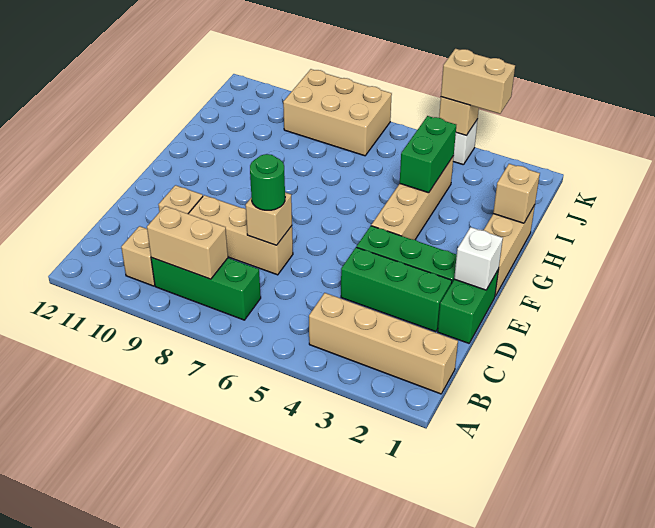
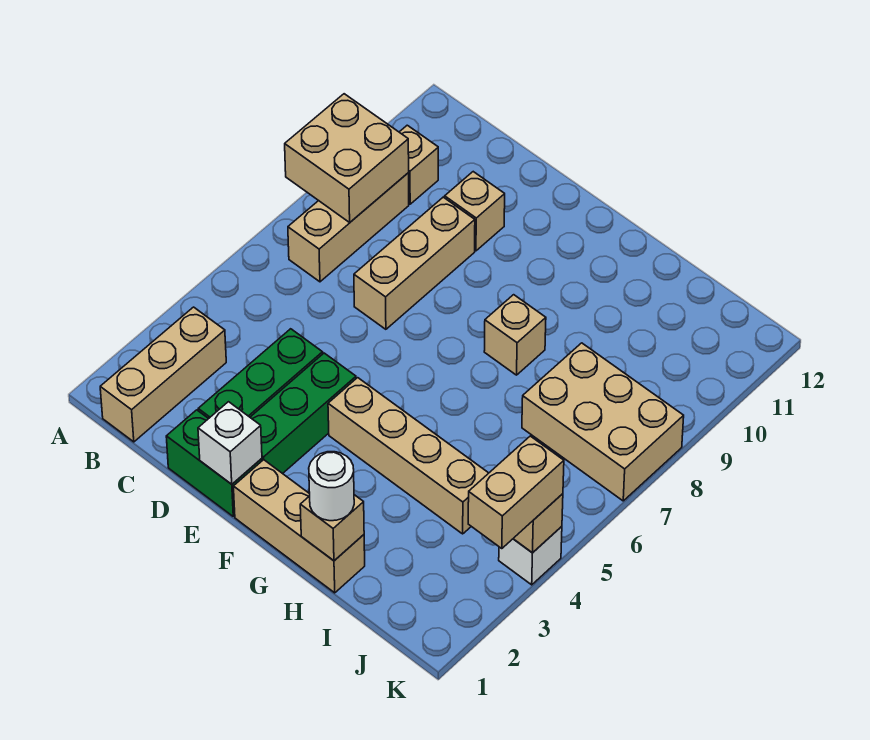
tan 1x4 brick [309,293,458,394] -> tan 1x3 brick [100,307,226,442]
green 1x3 brick [151,258,261,320] -> tan 1x3 brick [288,173,409,282]
tan 1x2 brick [147,206,228,279] -> tan 2x2 brick [285,94,409,222]
tan 1x1 brick [246,192,292,245] -> tan 1x1 brick moved to [484,295,546,375]
green 1x1 round brick [250,154,285,210] -> none
none -> white 1x1 round brick [309,452,354,521]
green 1x2 brick [400,116,456,193] -> none
tan 2x3 brick [283,69,392,156] -> tan 2x3 brick turned to [522,343,684,501]

